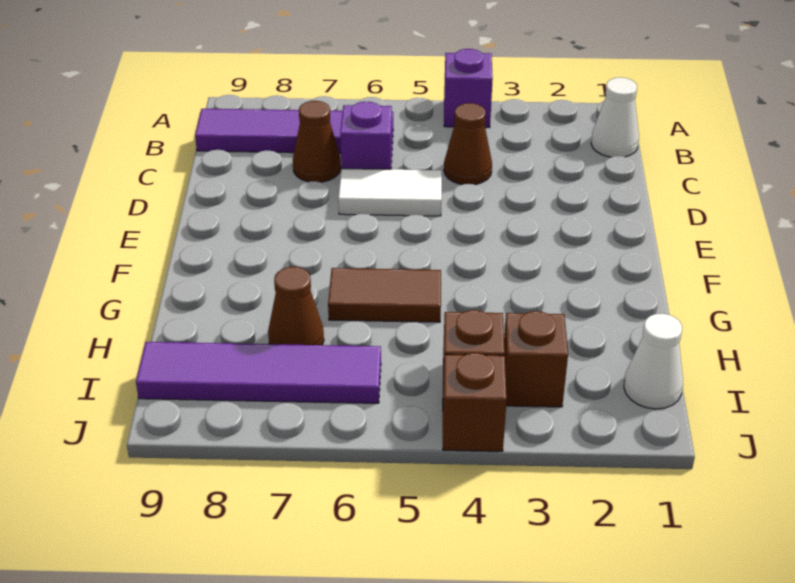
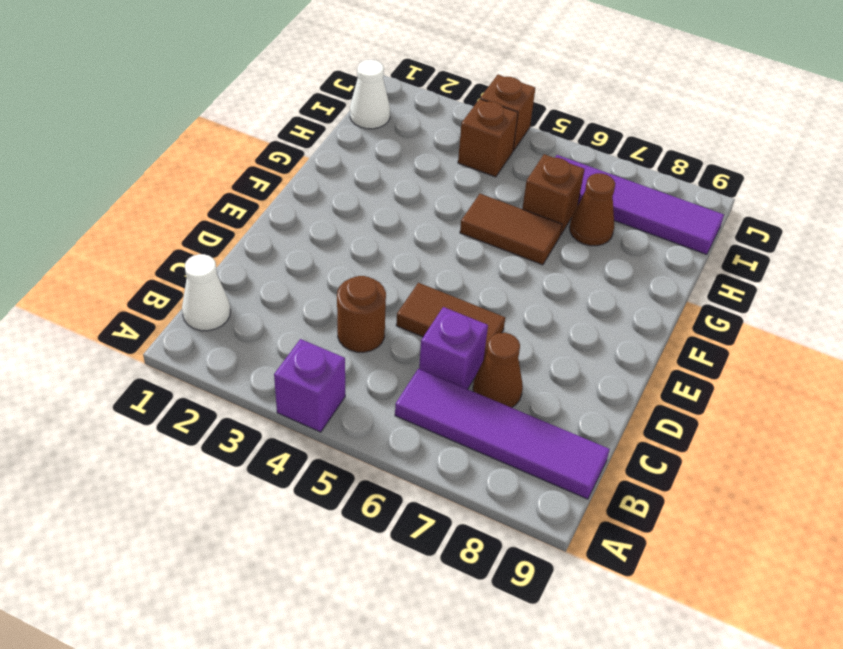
brown 1x1 cone [444,103,492,185] -> brown 1x1 round brick [337,276,386,352]
white 1x2 tile [338,168,442,216] -> brown 1x2 tile [396,283,505,358]
brown 1x1 brick [504,311,568,407] -> brown 1x1 brick moved to [522,154,585,235]

